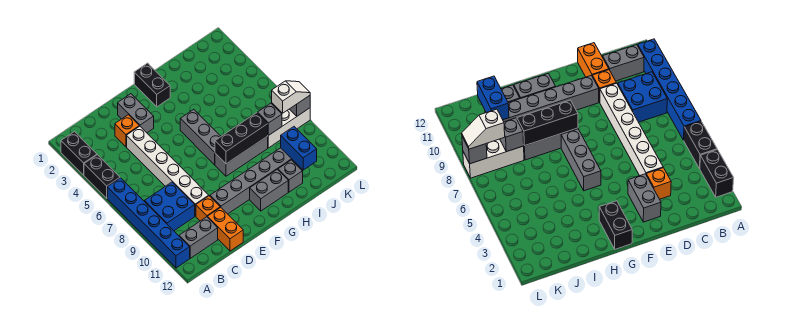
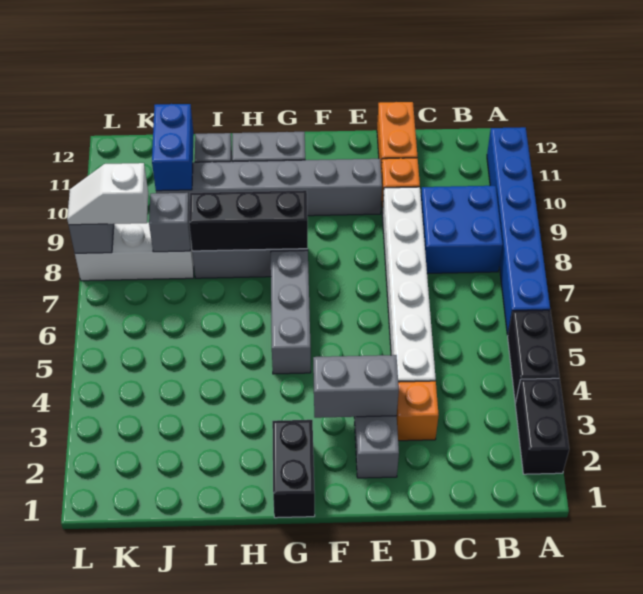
grey 1x2 brick [179,217,218,258] -> grey 1x2 brick moved to [313,355,399,418]

